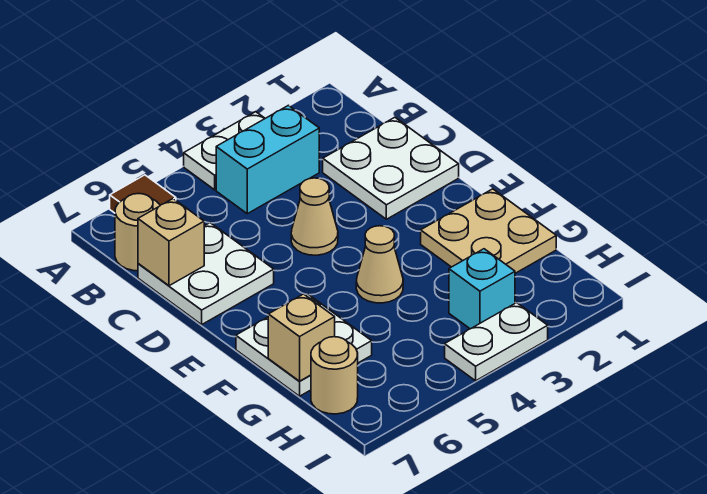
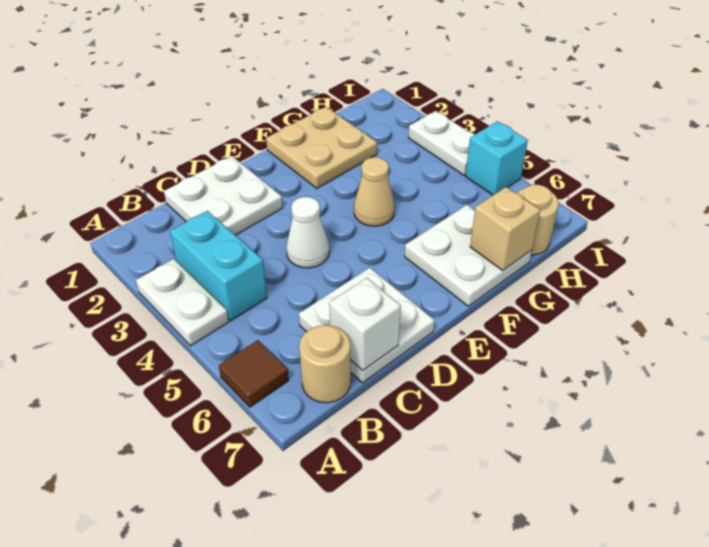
tan 1x1 brick [138,199,204,286] -> white 1x1 brick [329,278,401,371]
tan 1x1 cone [291,178,338,255] -> white 1x1 cone [286,197,329,268]
cyan 1x1 brick [449,249,515,329] -> cyan 1x1 brick moved to [465,121,528,195]

